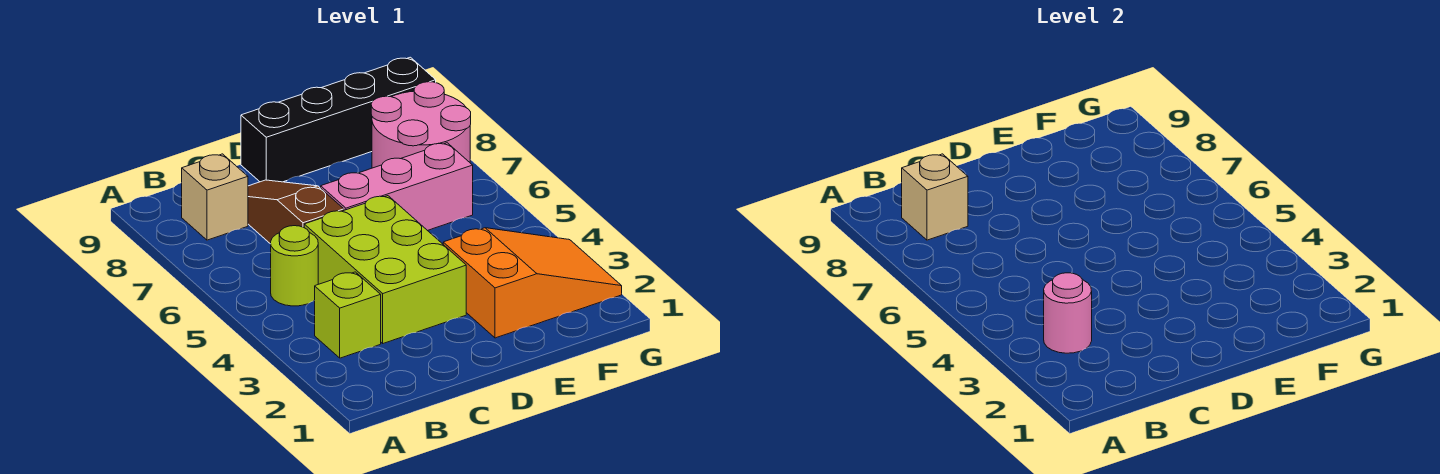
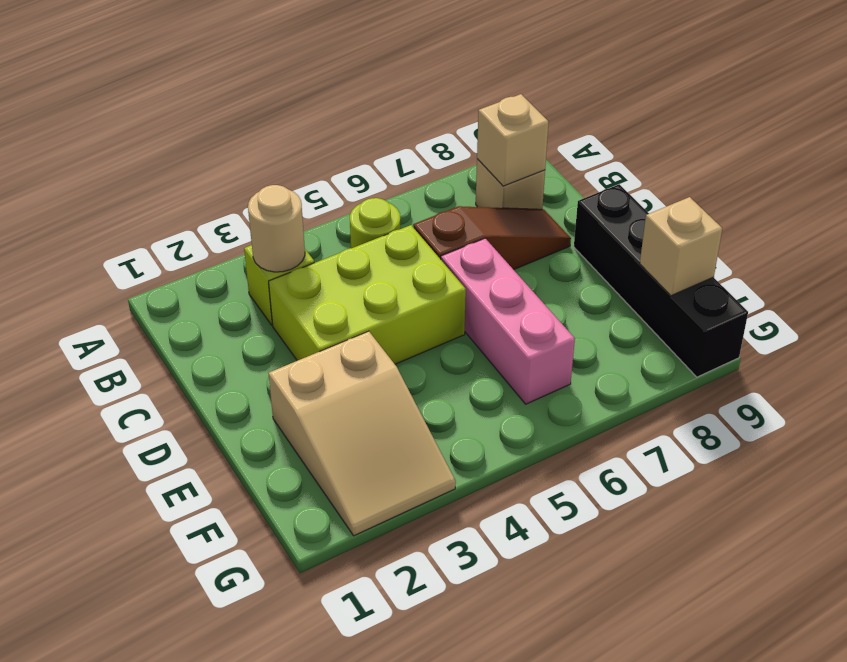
pink 1x1 round brick [1044,273,1092,353] -> tan 1x1 round brick [248,185,305,272]
orange 2x3 slope [443,228,622,338] -> tan 2x3 slope [268,331,456,536]
pink 2x2 round brick [371,82,471,168] -> none
none -> tan 1x1 brick [640,197,722,296]

